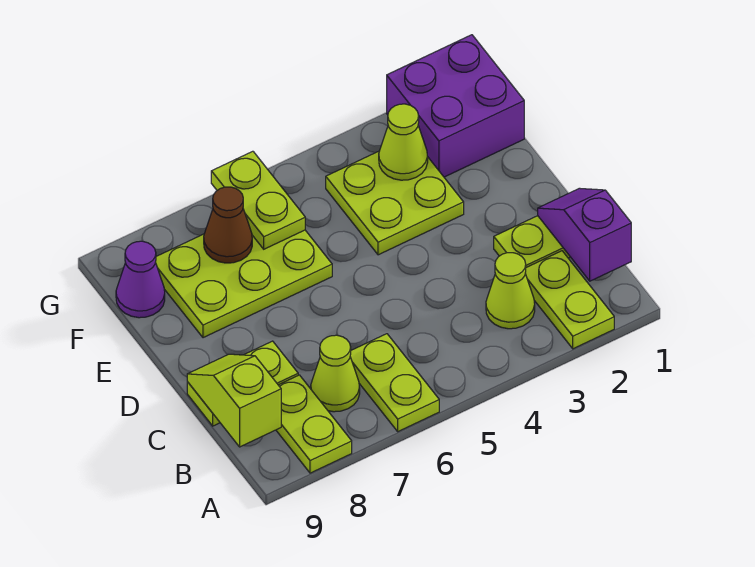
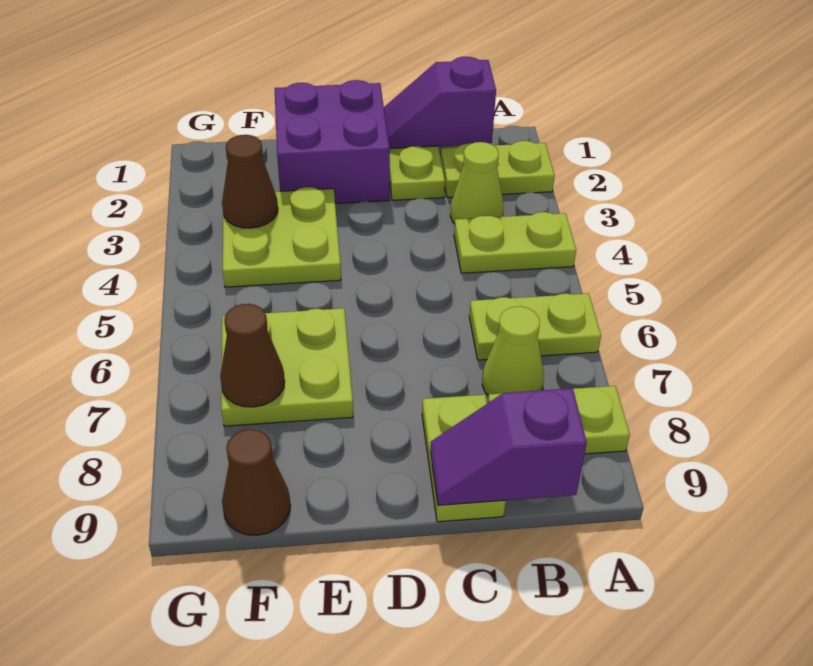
lime 1x2 slope [187,354,281,447] -> purple 1x2 slope [430,388,587,505]
lime 2x3 plate [155,230,332,338] -> lime 2x2 plate [221,308,353,426]
purple 2x2 brick [387,35,524,177] -> purple 2x2 brick moved to [275,80,390,203]
lime 1x1 cone [379,104,428,180] -> brown 1x1 cone [222,135,278,228]
lime 1x2 plate [211,151,305,249] -> lime 1x2 plate moved to [454,212,576,273]
purple 1x1 cone [116,241,165,318] -> brown 1x1 cone [222,429,291,535]

